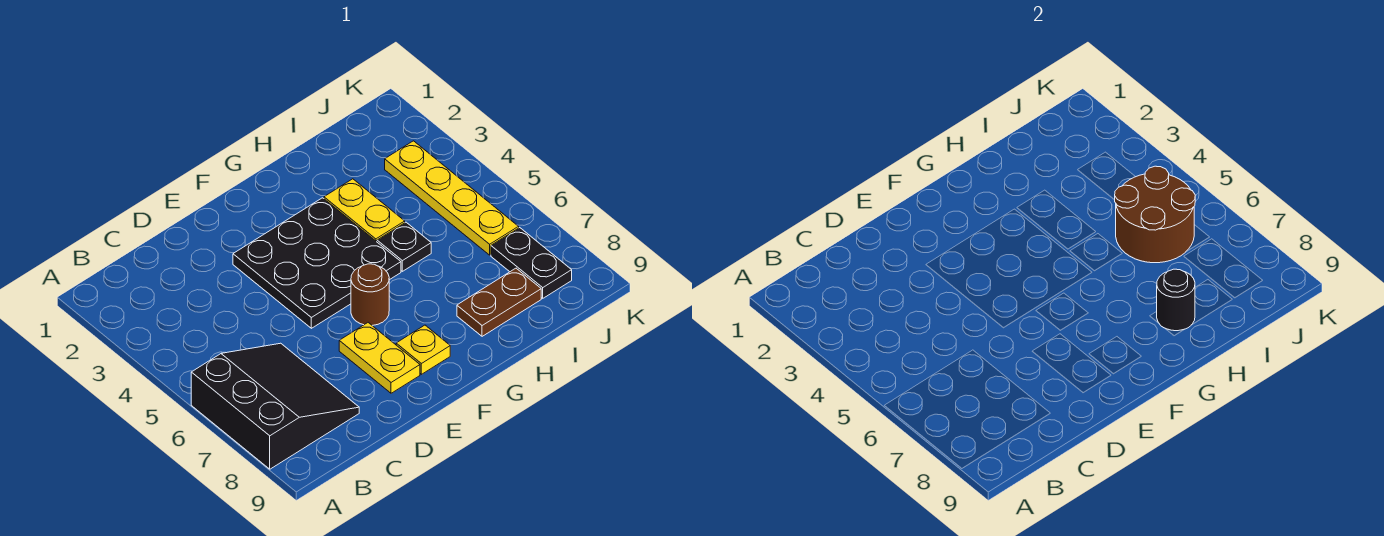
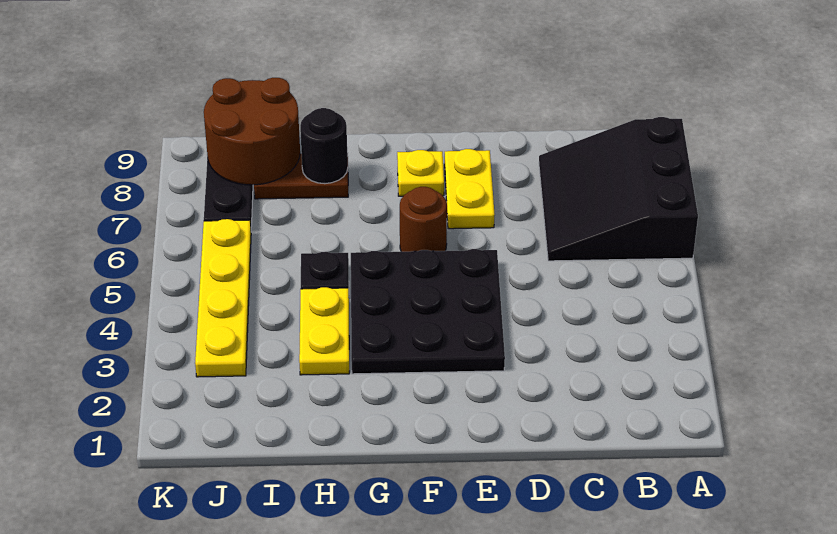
brown 2x2 round brick [1115,166,1195,263] -> brown 2x2 round brick moved to [204,78,300,185]

